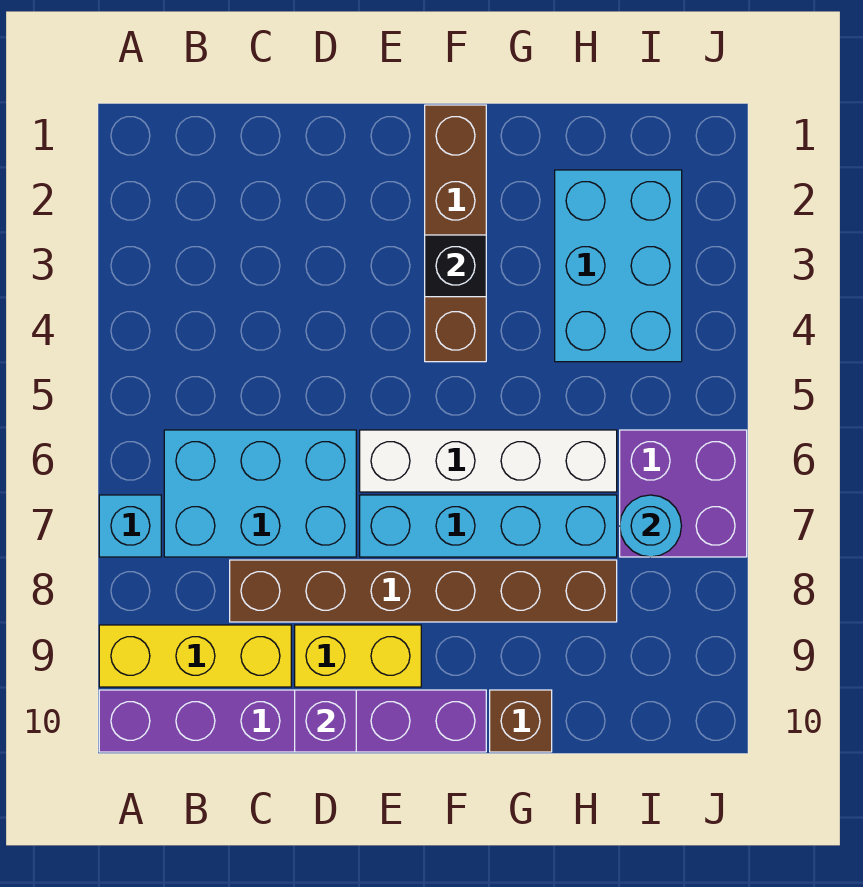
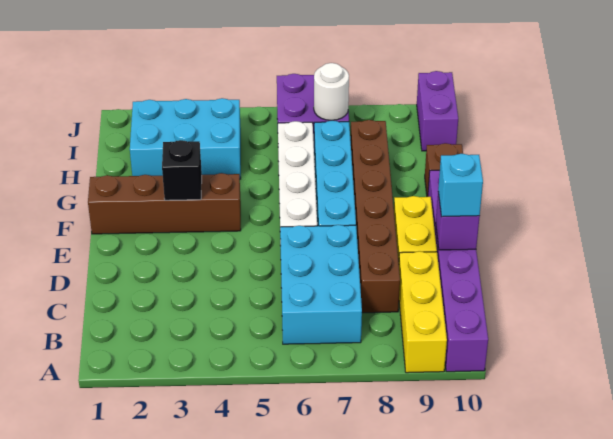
cyan 1x1 brick [99,495,161,557] -> cyan 1x1 brick moved to [438,154,483,217]
cyan 1x1 round brick [620,495,681,557] -> white 1x1 round brick [314,63,349,120]
none -> purple 1x2 brick [417,71,458,151]

